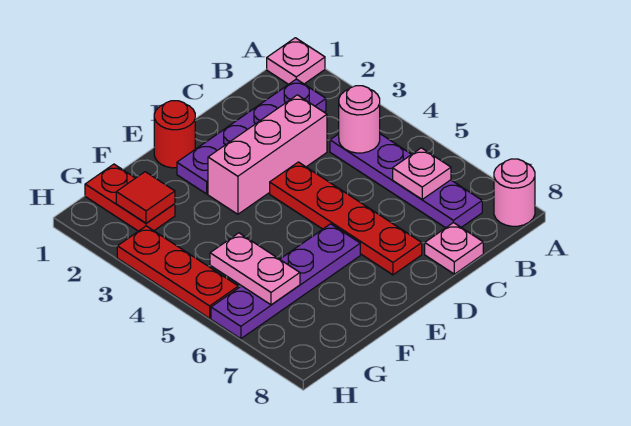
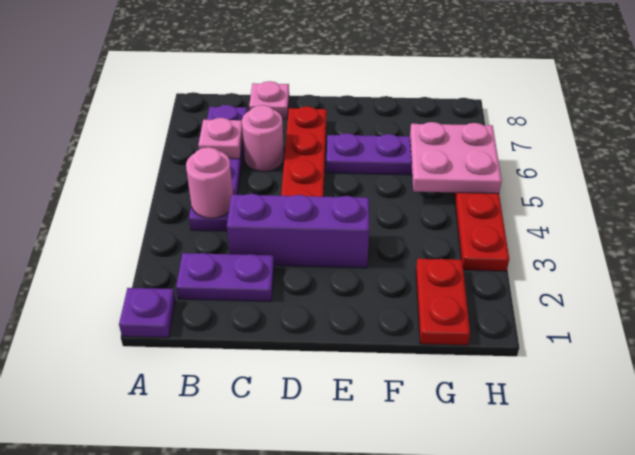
pink 1x1 plate [267,38,325,84] -> purple 1x1 plate [119,288,176,338]
pink 1x1 round brick [494,159,535,226] -> pink 1x1 round brick moved to [242,105,284,172]
purple 1x4 plate [177,79,326,194] -> purple 1x2 plate [176,253,274,302]
pink 1x3 brick [208,95,327,214] -> purple 1x3 brick [227,194,369,268]
red 1x1 round brick [154,101,195,168] -> none
red 1x1 tile [116,172,175,223] -> none
pink 1x2 plate [210,233,300,305] -> pink 2x2 plate [410,122,502,193]

